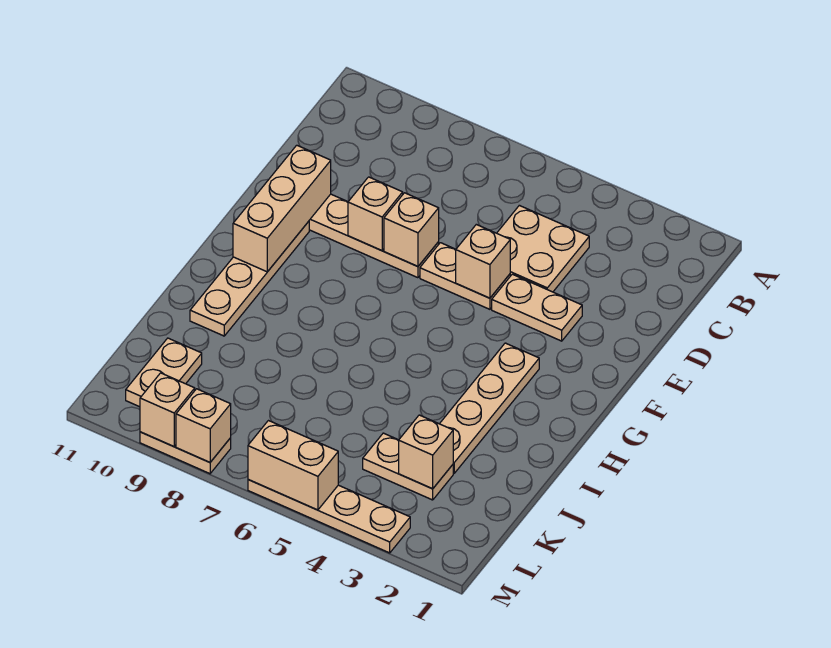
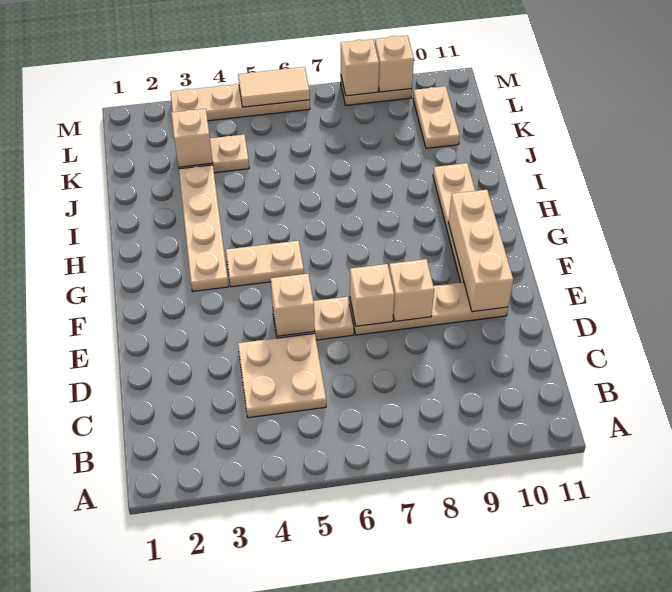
tan 1x2 plate [492,274,582,341] -> tan 1x2 plate moved to [226,241,304,287]
tan 1x2 brick [248,421,338,510] -> tan 1x2 tile [238,67,310,107]

